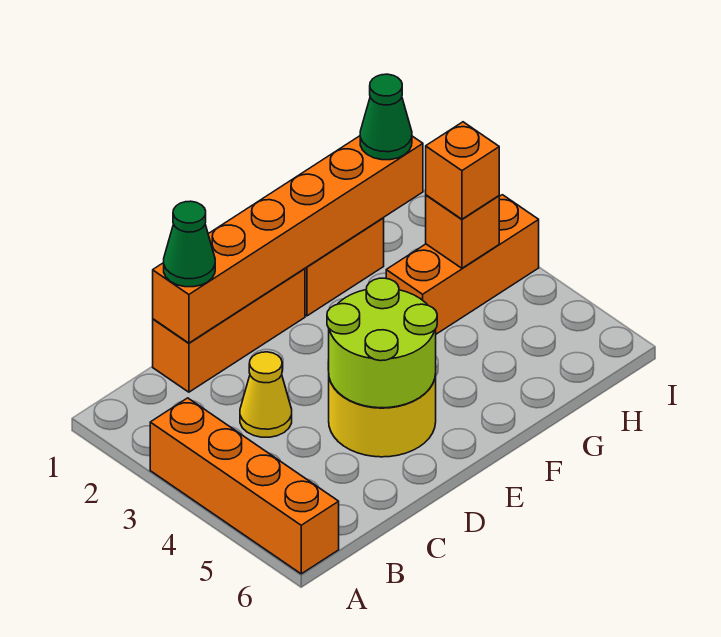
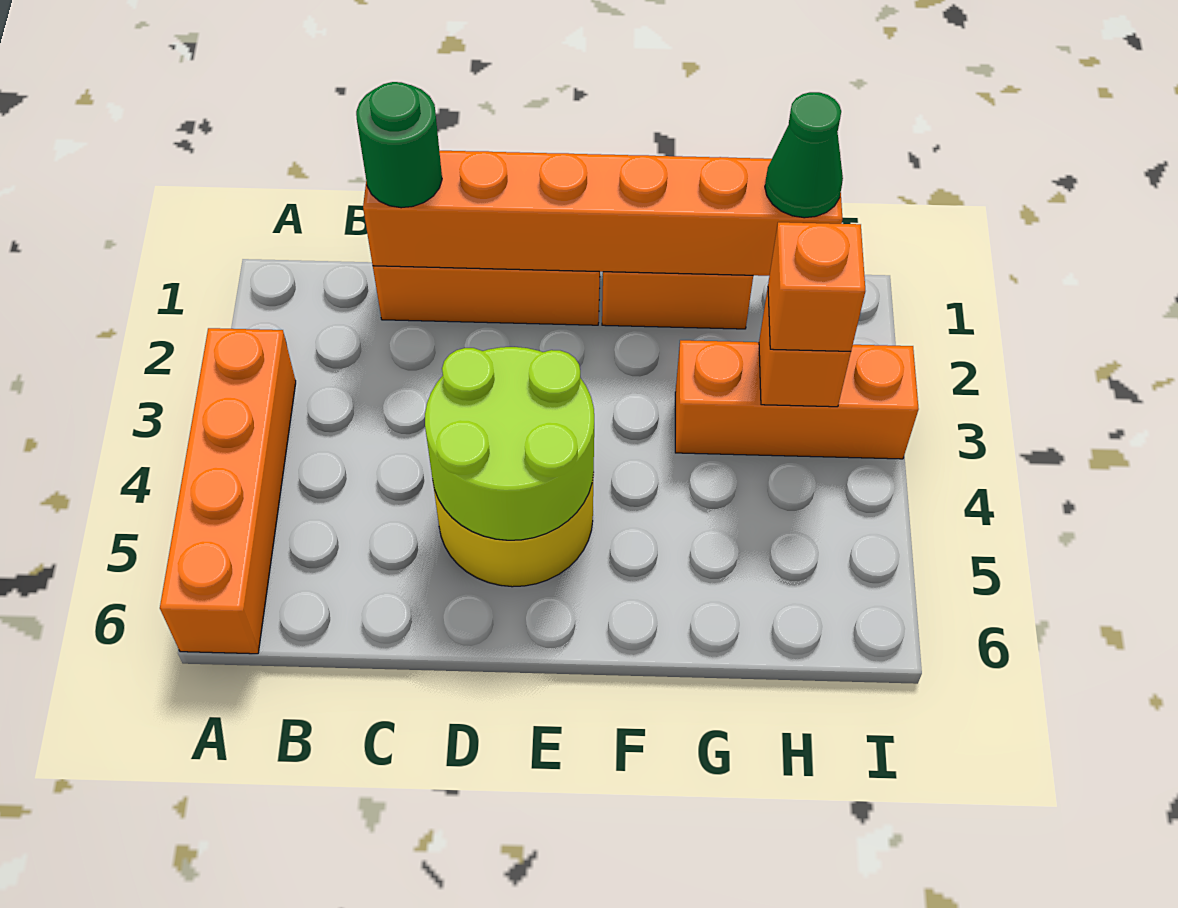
green 1x1 cone [164,201,215,287] -> green 1x1 round brick [356,82,442,208]
yellow 1x1 cone [240,352,292,437] -> none

